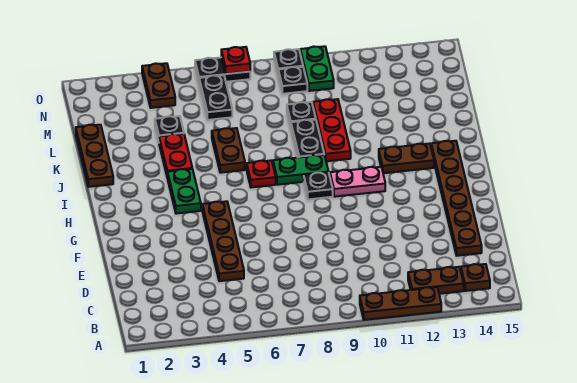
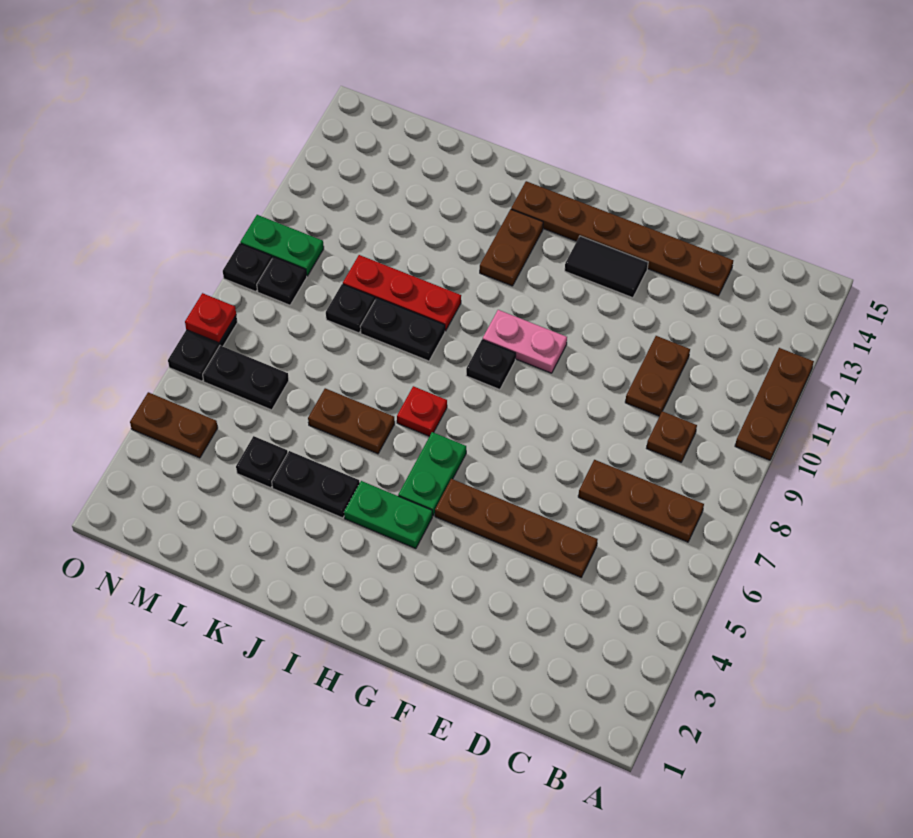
brown 1x2 plate [408,267,464,294] -> brown 1x2 plate moved to [625,336,690,416]
brown 1x1 plate [461,264,490,291] -> brown 1x1 plate moved to [647,411,697,462]
none -> black 1x2 tile [565,236,648,298]
pink 1x2 plate [330,167,385,197] -> pink 1x2 plate turned to [483,310,567,373]
green 1x2 plate [273,155,328,185] -> green 1x2 plate moved to [398,432,466,516]
brown 1x3 plate [76,125,113,187] -> brown 1x3 plate moved to [578,460,704,542]
red 1x2 plate [159,134,192,178] -> black 1x2 plate [272,451,360,518]

